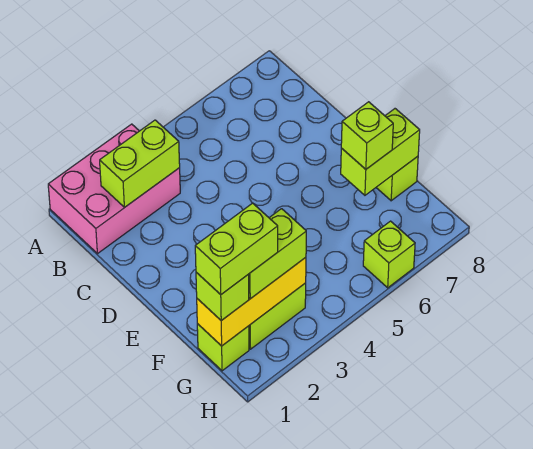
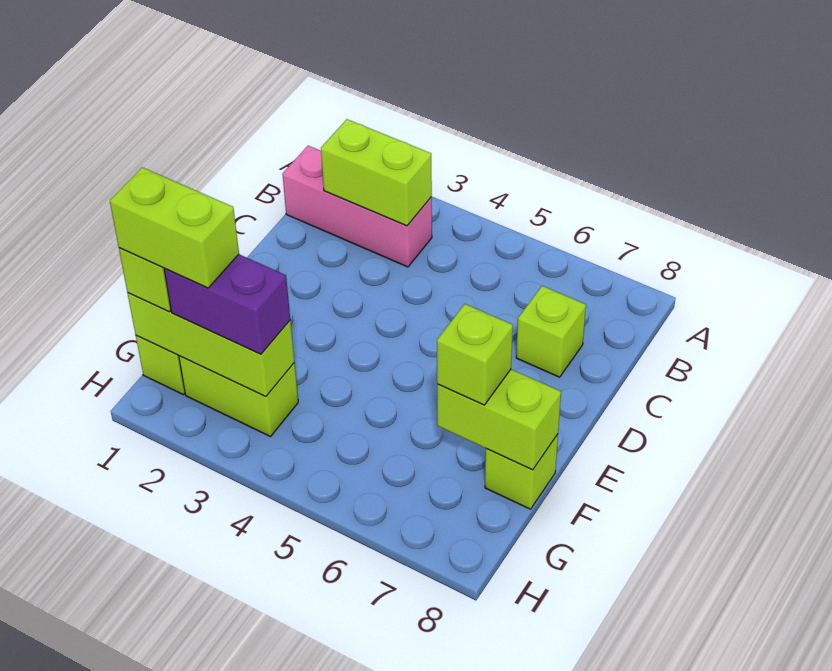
pink 2x3 brick [48,124,180,254] -> pink 1x3 brick [282,146,432,267]
yellow 1x3 brick [197,257,306,346] -> lime 1x3 brick [128,293,294,396]
lime 1x2 brick [249,209,306,299] -> purple 1x2 brick [164,254,290,354]
lime 1x1 brick [363,221,415,288] -> lime 1x1 brick moved to [516,286,586,377]

